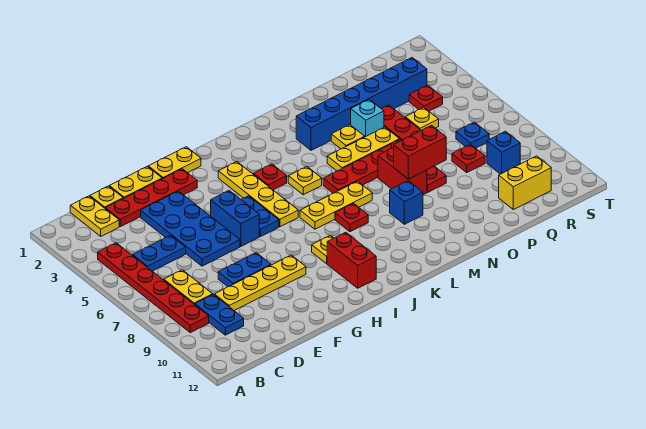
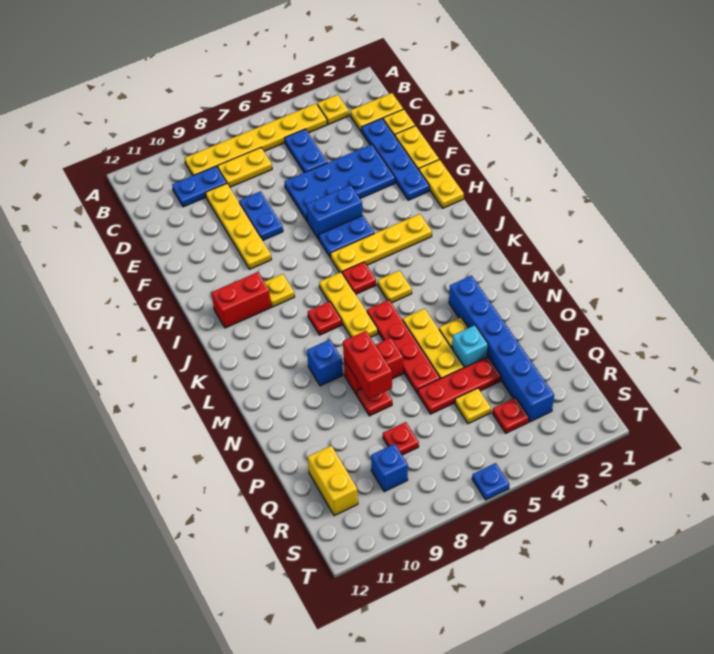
none -> yellow 1x1 plate [317,95,349,124]
red 1x6 plate [98,243,209,333] -> yellow 1x6 plate [185,104,327,176]
red 1x4 plate [105,169,197,227] -> blue 1x4 plate [362,118,429,200]
red 1x1 plate [253,164,287,190] -> red 1x1 plate moved to [342,262,376,294]
blue 1x1 plate [456,122,489,148] -> blue 1x1 plate moved to [472,463,509,500]

